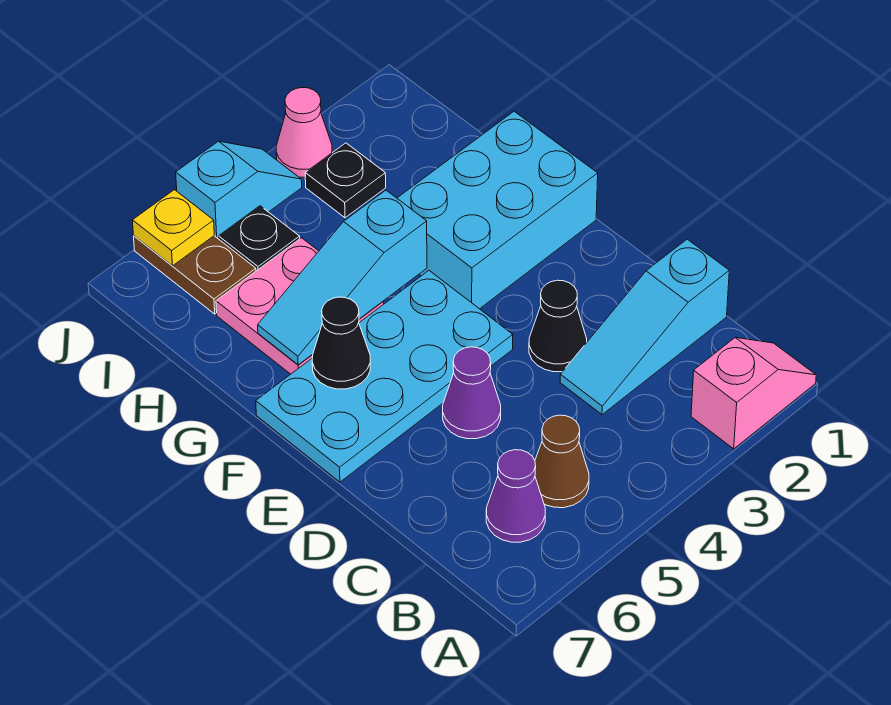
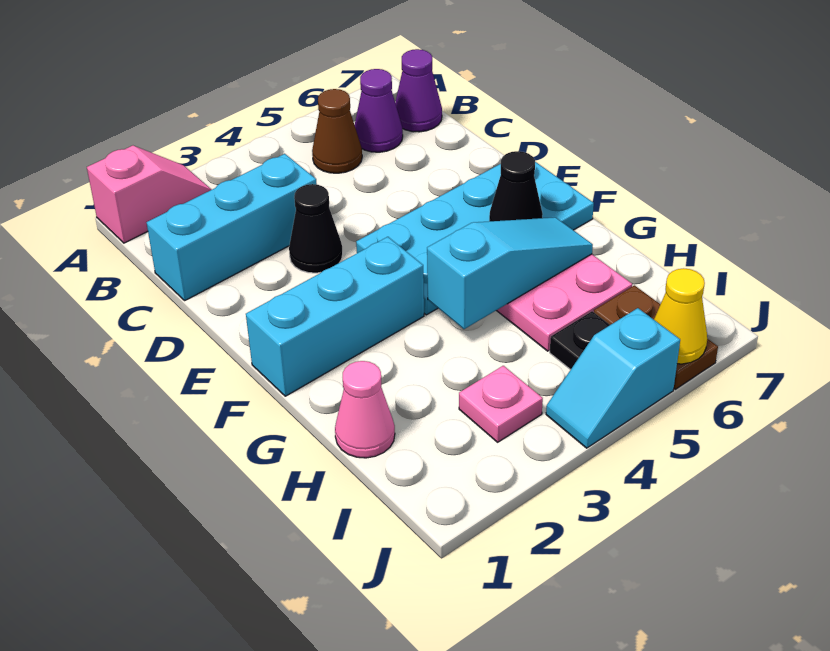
pink 1x2 slope [691,337,816,449] -> pink 1x2 slope turned to [87,146,211,243]
cyan 1x3 slope [560,239,729,415] -> cyan 1x3 brick [147,154,317,300]
purple 1x1 cone [443,347,501,439] -> purple 1x1 cone moved to [395,49,442,132]
cyan 2x3 brick [397,111,598,309] -> cyan 1x3 brick [246,237,424,396]
black 1x1 plate [305,143,386,218] -> pink 1x1 plate [459,366,543,442]
pink 1x1 cone [276,88,332,177] -> pink 1x1 cone moved to [335,361,395,458]
yellow 1x1 plate [132,190,214,266] -> yellow 1x1 cone [654,268,707,364]

